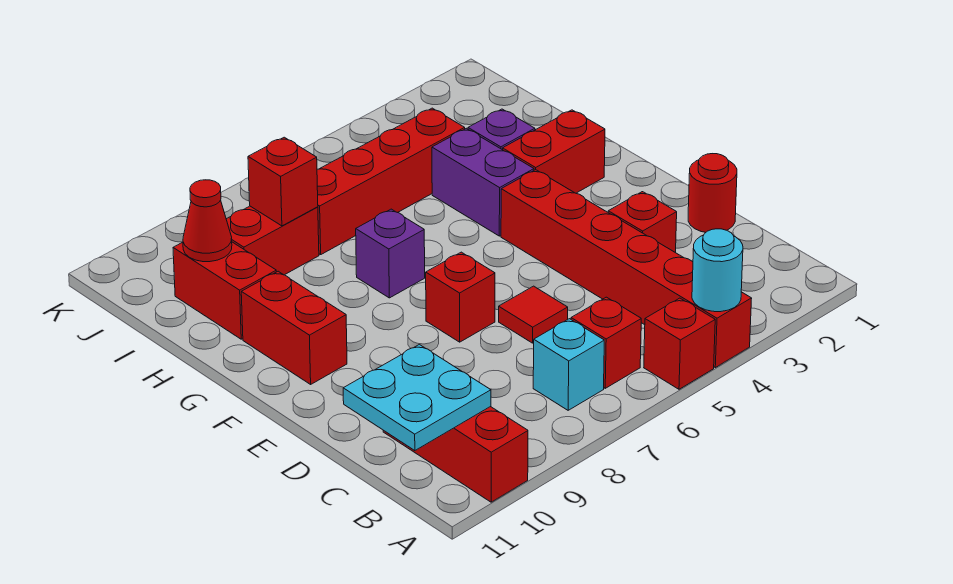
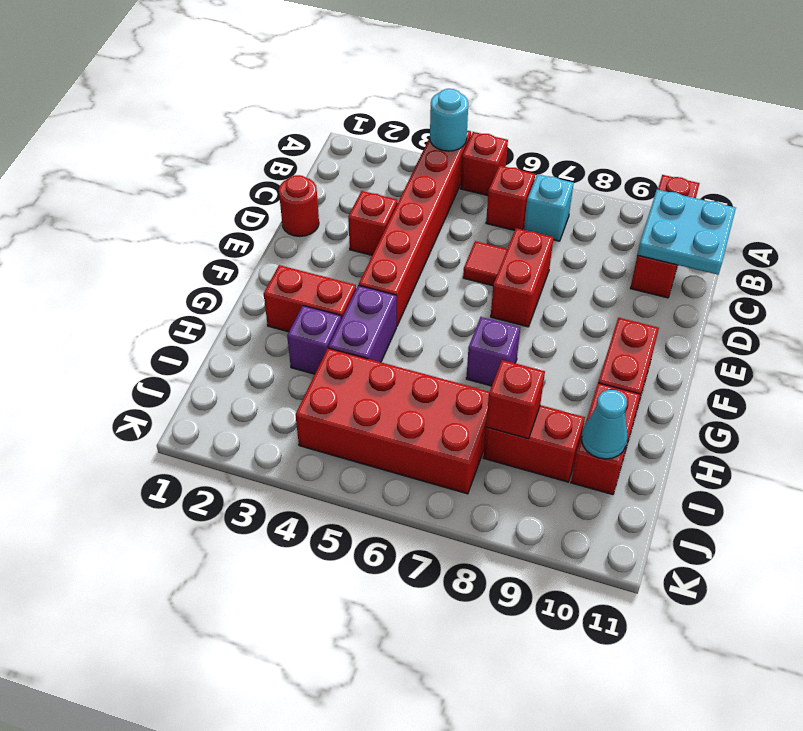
red 1x1 brick [426,252,495,342] -> red 1x2 brick [491,228,554,327]
red 1x4 brick [317,108,465,255] -> red 2x4 brick [296,348,489,494]
red 1x1 cone [183,180,232,262] -> cyan 1x1 cone [581,390,627,459]

